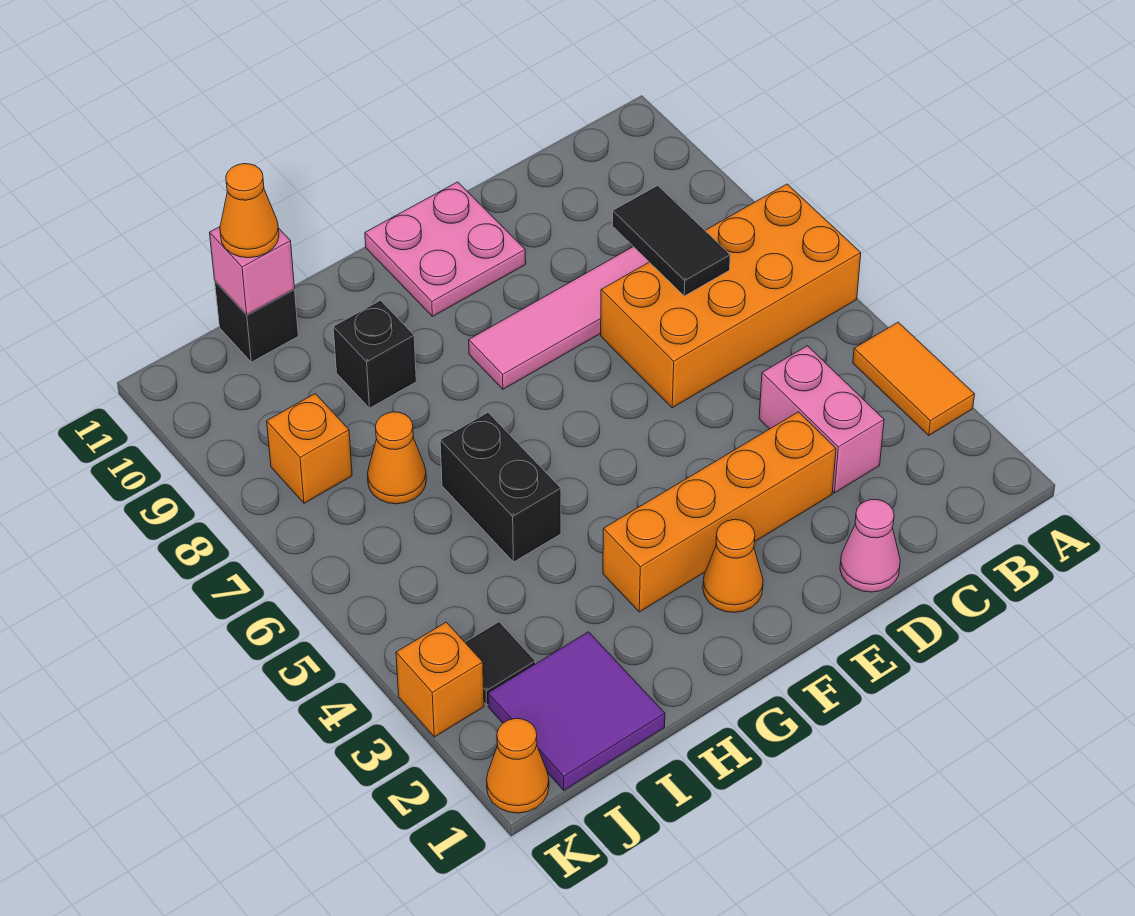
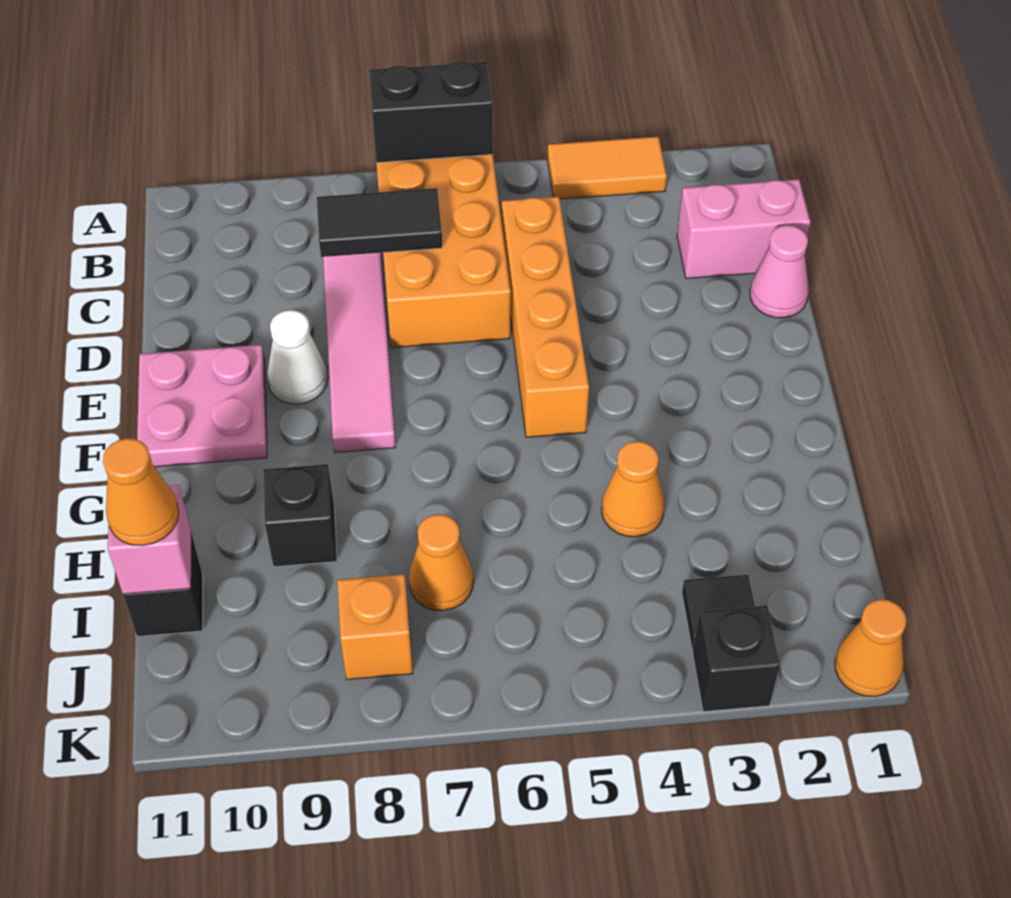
pink 1x2 brick [759,346,884,493] -> pink 1x2 brick moved to [677,179,810,279]
orange 1x4 brick [603,412,836,612] -> orange 1x4 brick moved to [502,197,589,437]
none -> white 1x1 cone [267,310,328,404]
orange 1x1 cone [703,520,763,613] -> orange 1x1 cone moved to [602,441,664,537]
black 1x2 brick [440,413,561,562] -> black 1x2 brick moved to [369,62,493,163]
purple 2x2 tile [488,632,665,790] -> none
orange 1x1 brick [396,622,484,737] -> black 1x1 brick [693,606,780,712]

